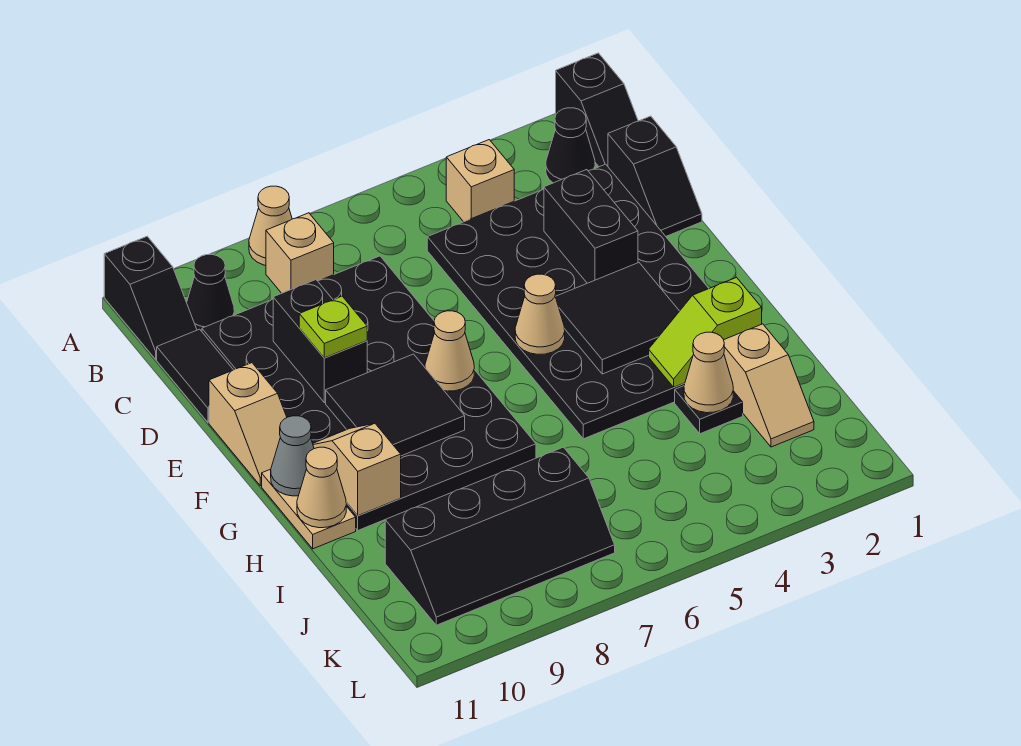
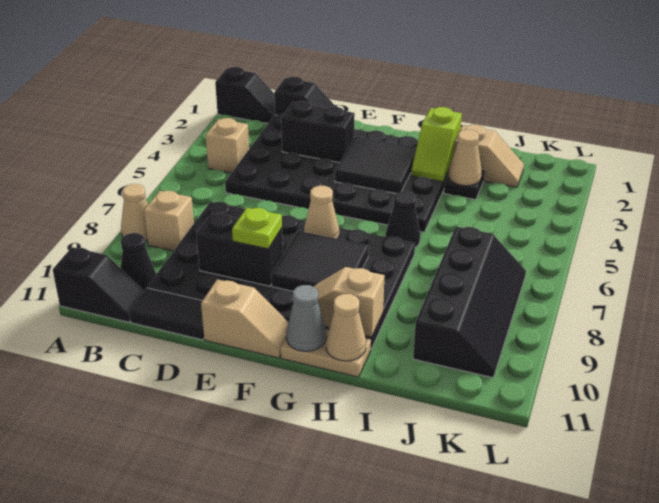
black 1x1 cone [546,108,595,183] -> black 1x1 cone moved to [385,192,420,247]
tan 1x1 cone [515,274,565,354] -> none

